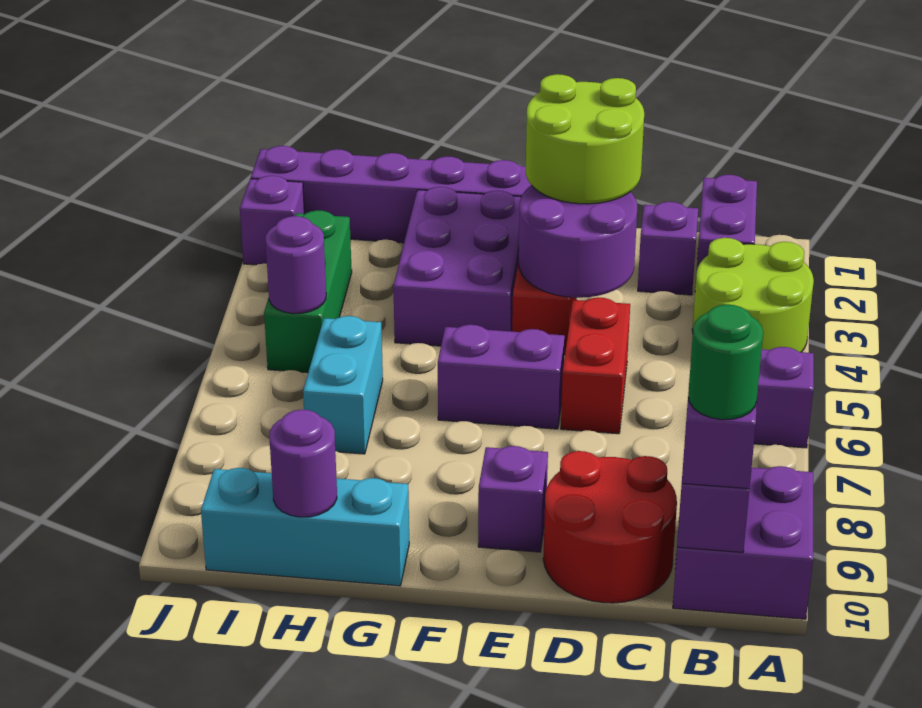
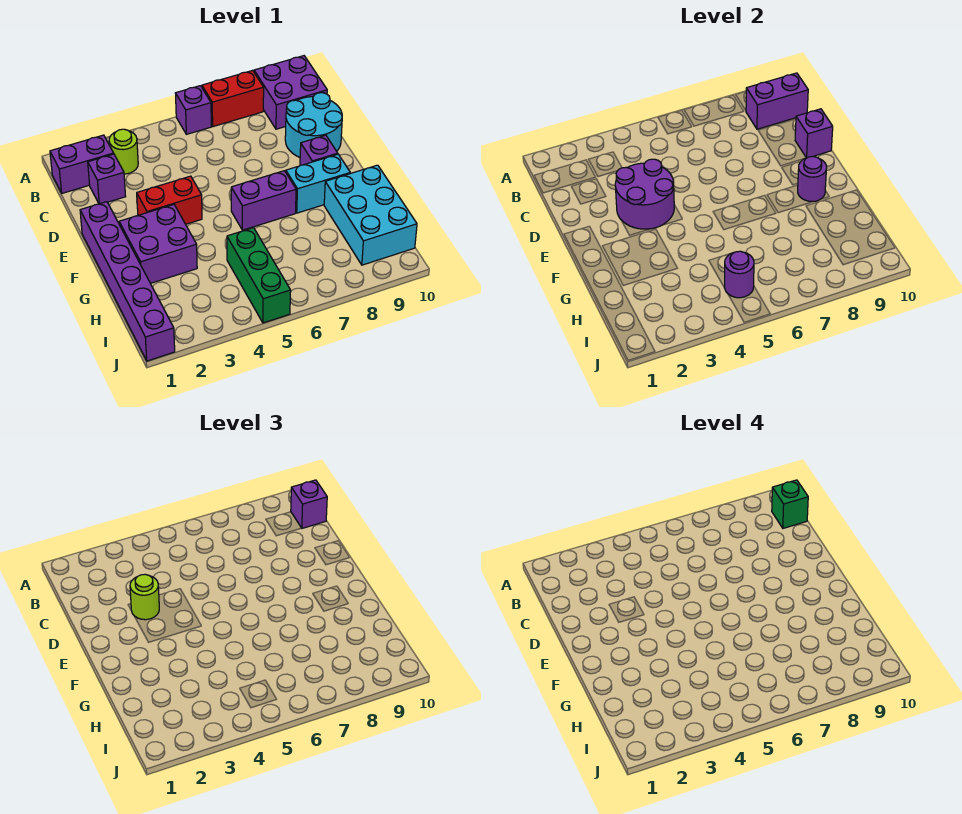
lime 2x2 round brick [692,238,814,352] -> lime 1x1 round brick [109,129,138,174]
green 1x1 round brick [688,305,763,420] -> green 1x1 brick [772,480,808,528]
red 2x2 round brick [543,451,677,603] -> cyan 2x2 round brick [285,93,342,157]
lime 2x2 round brick [526,74,644,204] -> lime 1x1 round brick [130,574,159,620]
red 1x2 brick [561,297,630,434] -> red 1x2 brick moved to [202,70,264,127]
purple 1x2 brick [438,325,565,429] -> purple 1x2 brick turned to [231,171,296,230]
purple 2x3 brick [393,187,521,346] -> purple 2x2 brick [119,205,197,283]
cyan 1x3 brick [201,468,409,586] -> cyan 2x3 brick [324,165,417,265]
cyan 1x2 brick [303,316,383,454] -> cyan 1x2 brick moved to [286,154,350,213]
purple 1x1 round brick [269,410,337,517] -> purple 1x1 round brick moved to [798,156,827,202]
green 1x3 brick [264,210,352,373] -> green 1x3 brick turned to [227,228,291,323]
purple 1x1 brick [240,176,304,265] -> purple 1x1 brick moved to [795,109,833,158]

